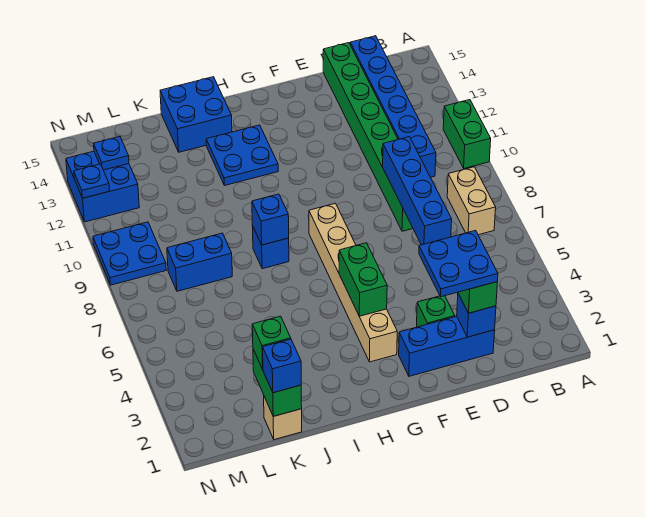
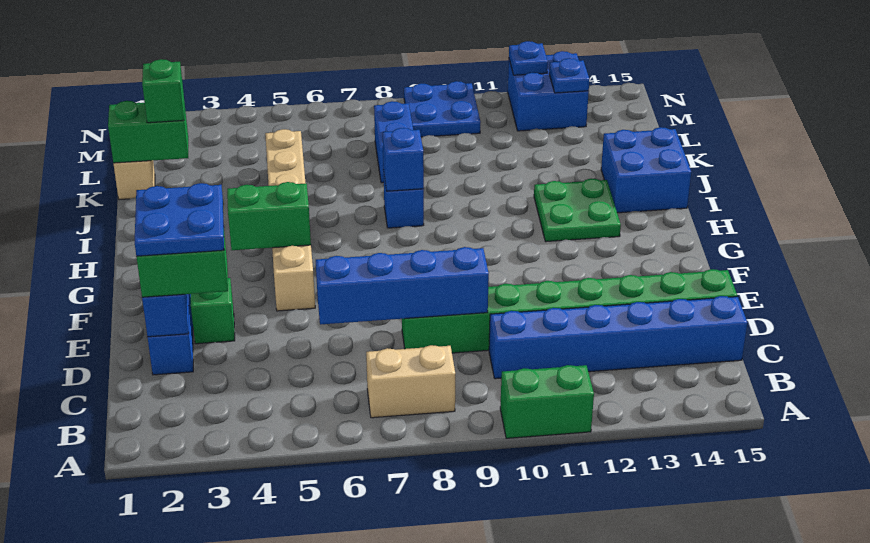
tan 1x6 brick [309,203,397,362] -> tan 1x6 brick turned to [265,129,315,311]
blue 2x2 plate [206,125,278,186] -> green 2x2 plate [534,179,621,242]
blue 1x1 brick [263,339,301,393] -> none

